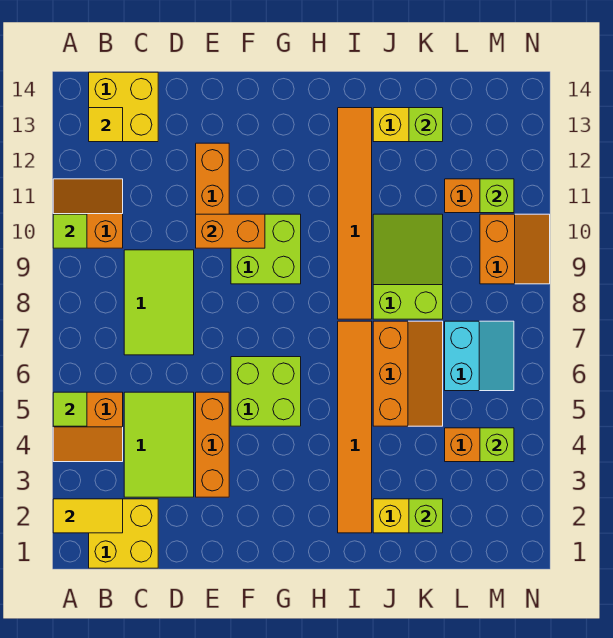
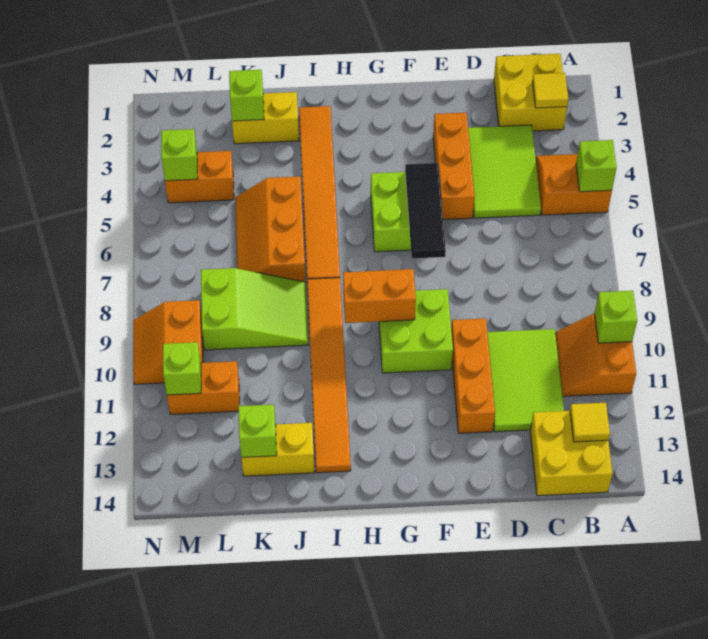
yellow 1x2 tile [53,499,123,533] -> yellow 1x1 tile [532,73,568,108]
lime 1x1 tile [53,392,87,426] -> lime 1x1 brick [576,140,617,192]
orange 2x2 slope [53,179,123,248] -> orange 2x2 slope turned to [555,314,636,396]
lime 1x1 tile [53,214,87,248] -> lime 1x1 brick [595,291,637,343]
lime 2x3 tile [124,250,194,355] -> lime 2x3 tile moved to [487,329,564,432]
orange 1x2 brick [196,214,265,248] -> orange 1x2 brick moved to [343,269,416,323]
none -> black 1x3 tile [405,163,446,259]
lime 2x3 slope [373,214,443,319] -> lime 2x3 slope turned to [201,268,308,350]
cyan 2x2 slope [445,321,514,391] -> none

